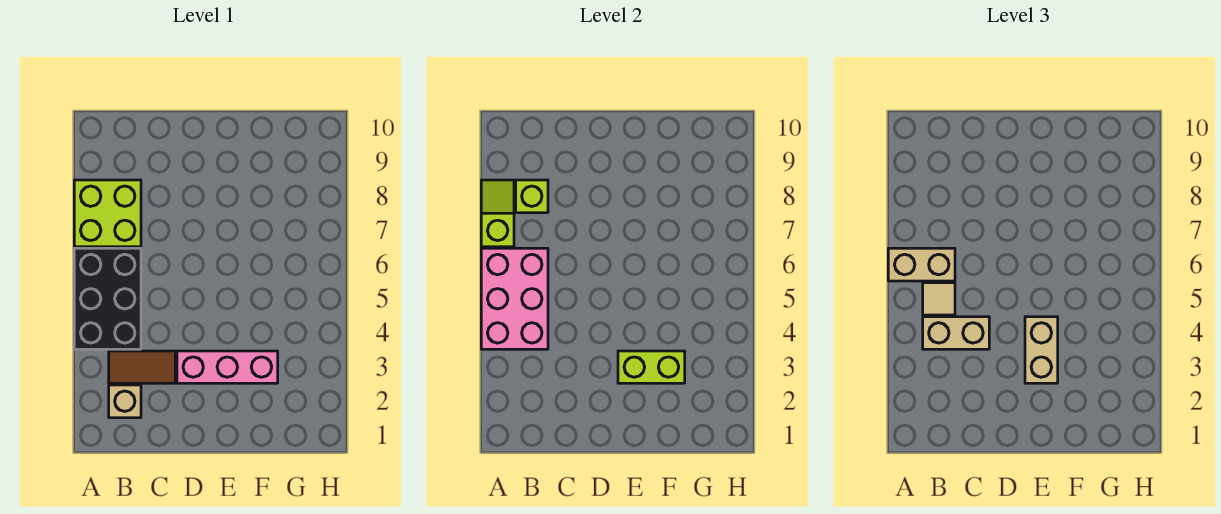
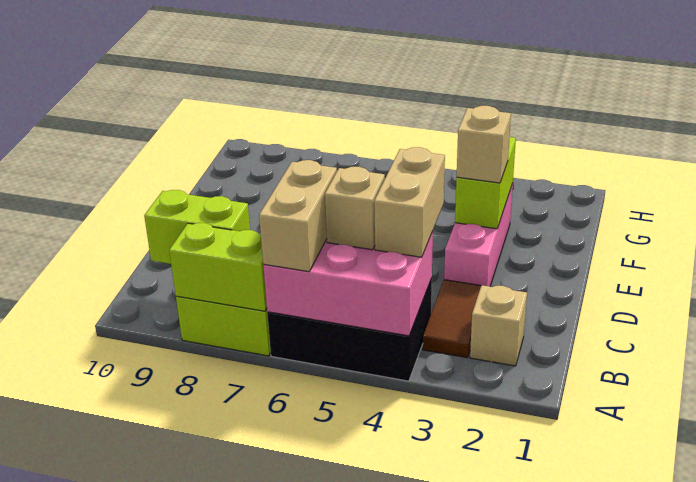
lime 1x2 slope [481,180,514,247] -> lime 1x2 brick [169,223,267,311]
tan 1x1 tile [923,283,955,315] -> tan 1x1 brick [325,167,385,250]
lime 1x1 brick [516,180,548,213] -> lime 1x2 brick [144,190,250,264]
tan 1x2 brick [1025,317,1058,383] -> tan 1x1 brick [457,106,511,183]

